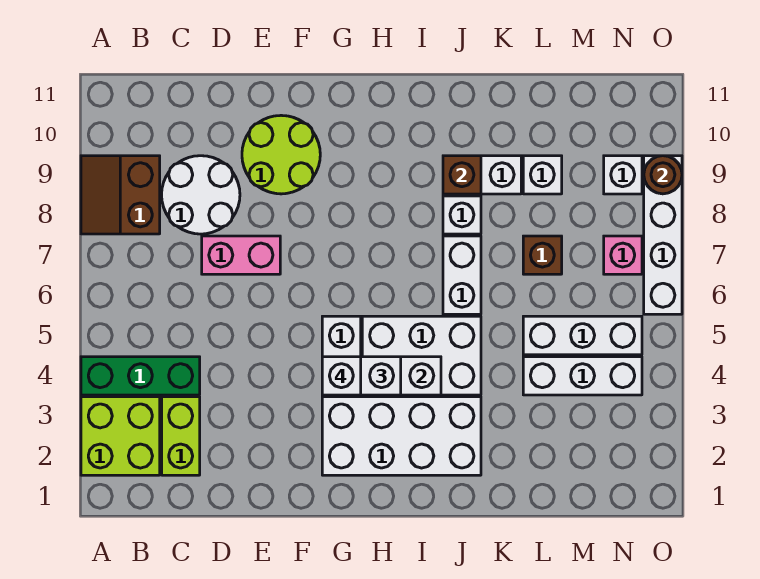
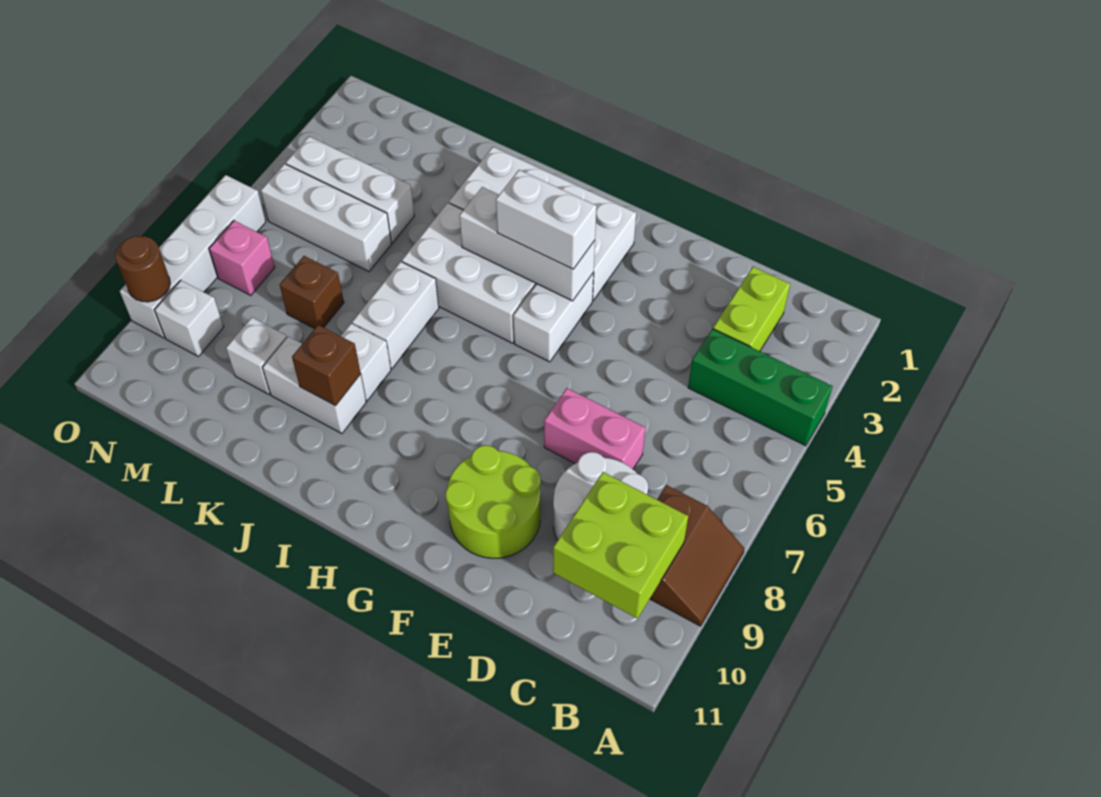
lime 2x2 brick [81,397,160,475] -> lime 2x2 brick moved to [553,472,688,618]
white 1x1 brick [322,357,361,395] -> none

